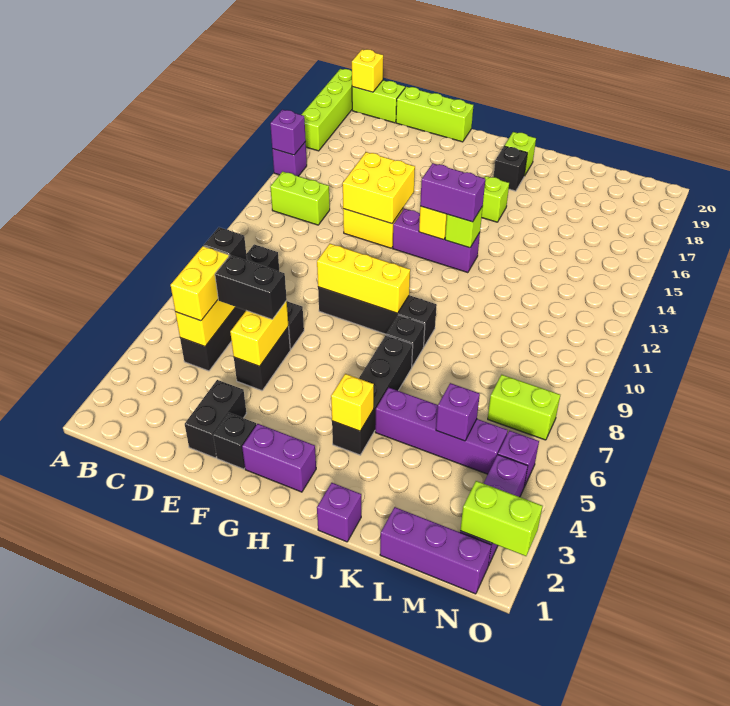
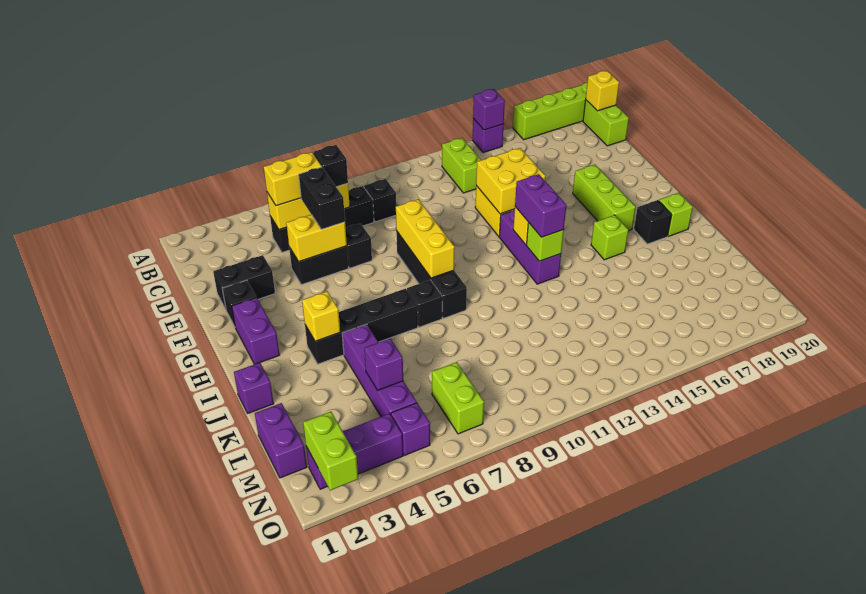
lime 1x3 brick [396,87,473,142] -> lime 1x3 brick moved to [573,165,636,231]
purple 1x3 brick [380,507,491,594] -> purple 1x2 brick [255,403,307,478]

